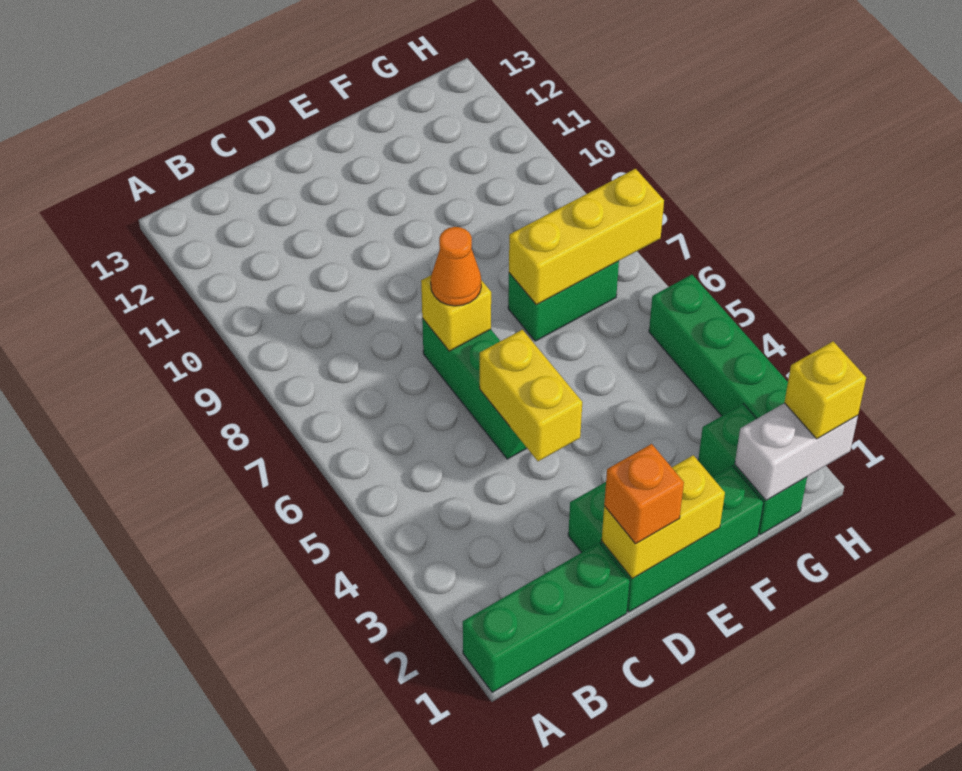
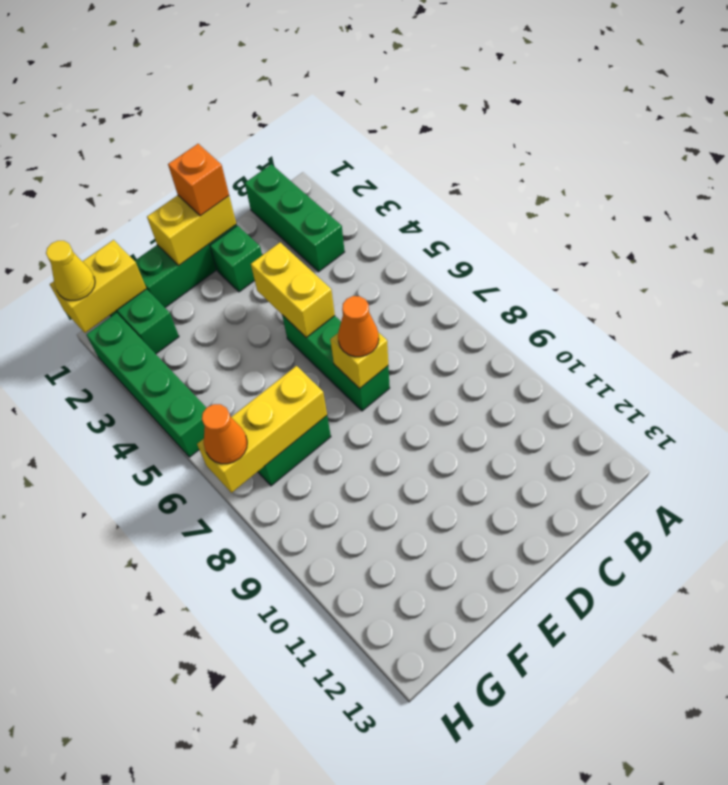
green 1x3 brick [463,543,630,692] -> green 1x3 brick turned to [245,164,345,272]
white 1x2 brick [735,403,858,500] -> yellow 1x2 brick [50,240,146,333]
yellow 1x1 brick [784,341,866,439] -> yellow 1x1 cone [46,241,95,300]
none -> orange 1x1 cone [202,404,247,464]

